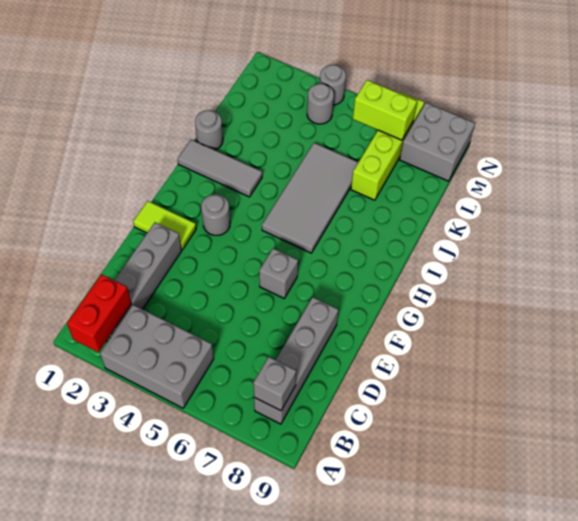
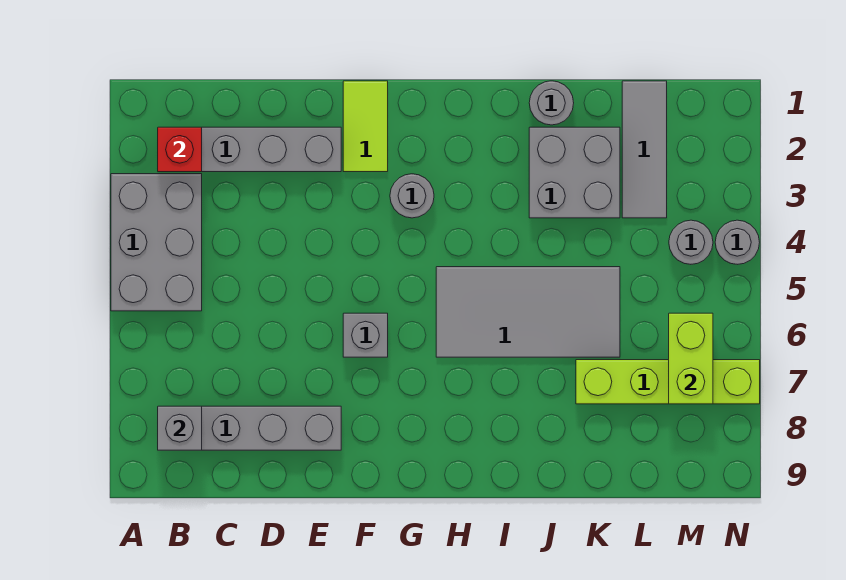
red 1x2 brick [67,274,131,352] -> red 1x1 brick [158,127,202,172]
grey 1x3 tile [178,140,262,197] -> grey 1x3 tile moved to [622,81,667,218]
grey 2x2 brick [400,103,475,181] -> grey 2x2 brick moved to [529,127,620,218]

